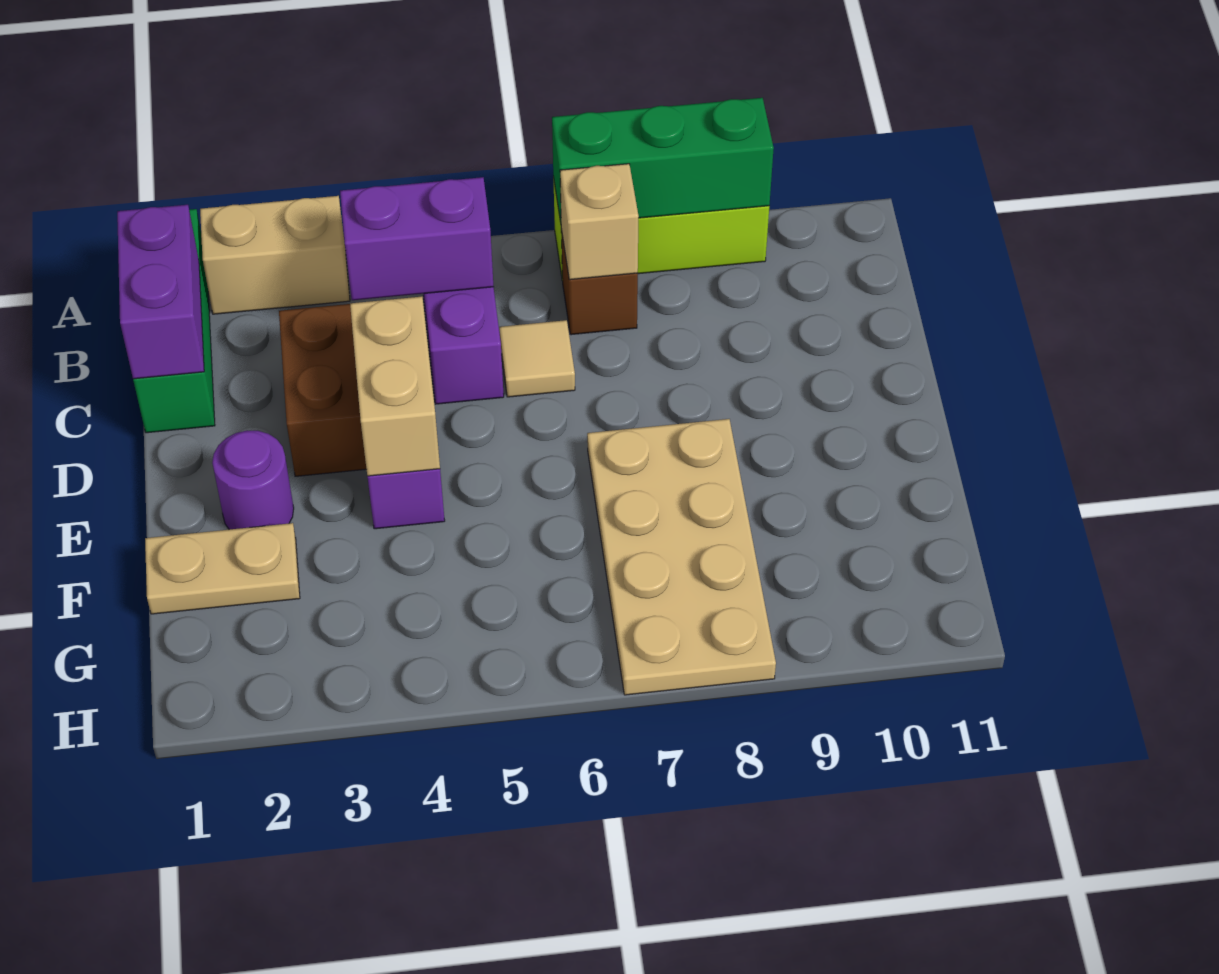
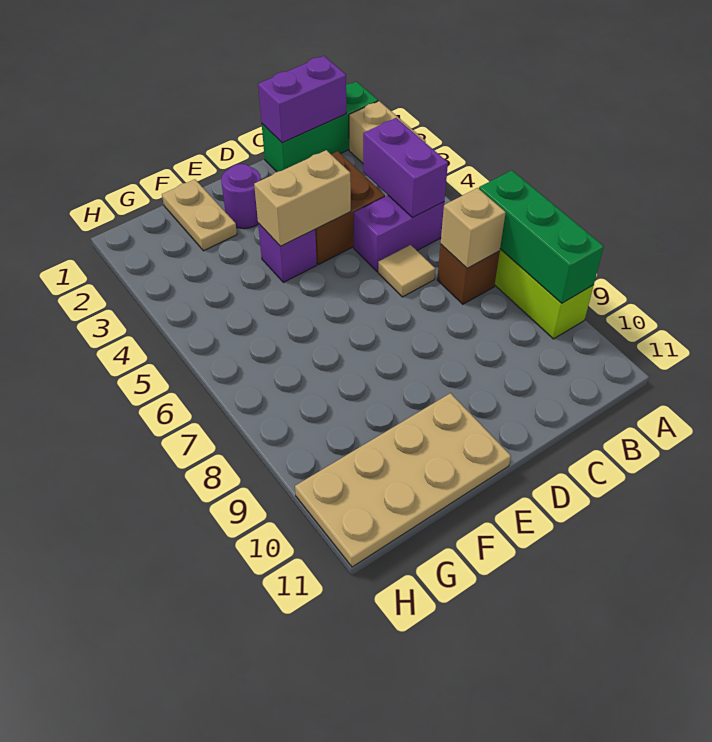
tan 2x4 plate [587,419,776,695] -> tan 2x4 plate moved to [295,393,511,567]

